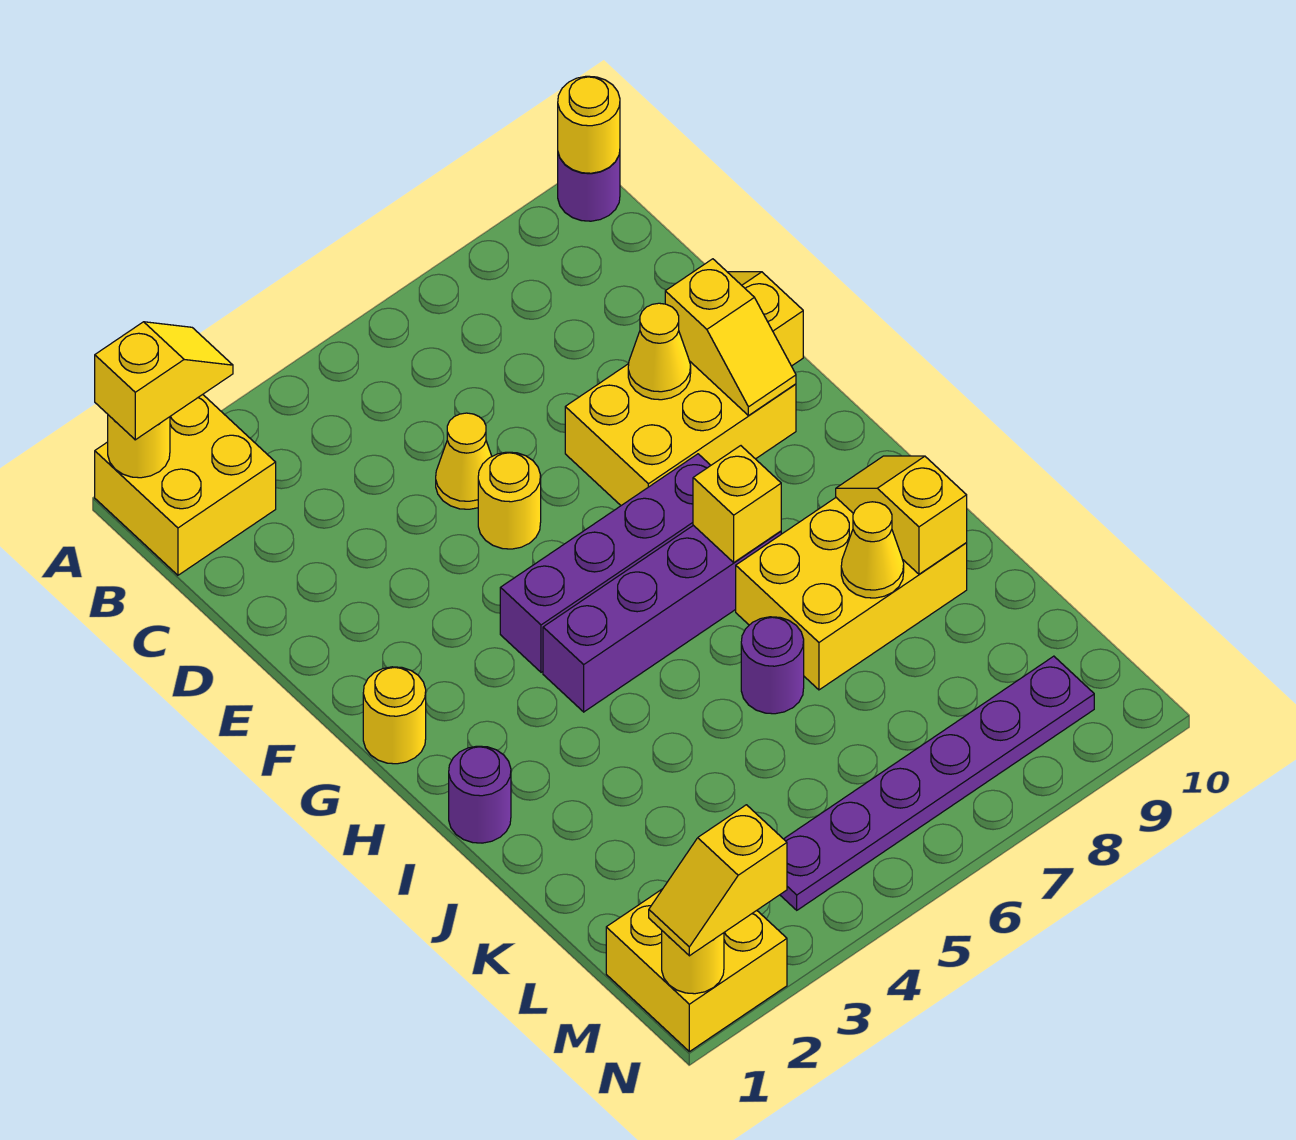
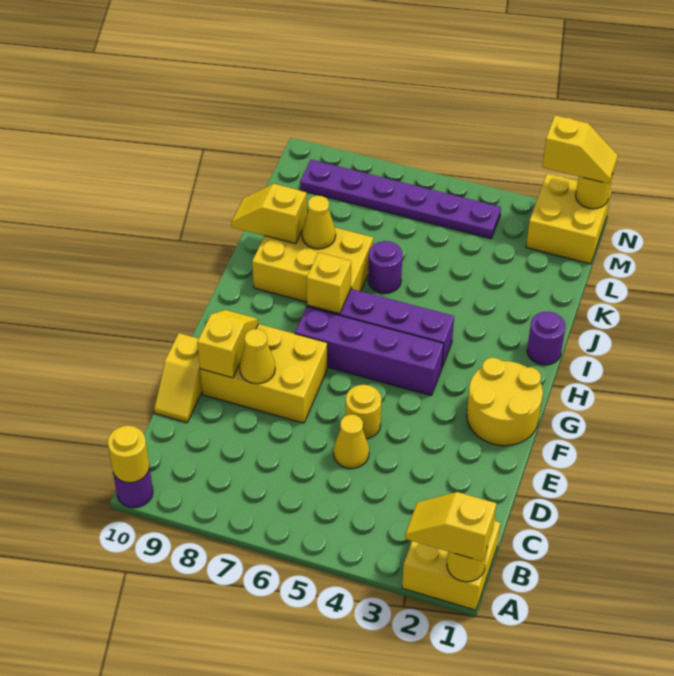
yellow 1x1 round brick [363,667,426,764] -> yellow 2x2 round brick [467,358,543,446]
yellow 1x2 slope [836,456,967,574] -> yellow 1x2 slope turned to [231,184,307,244]

